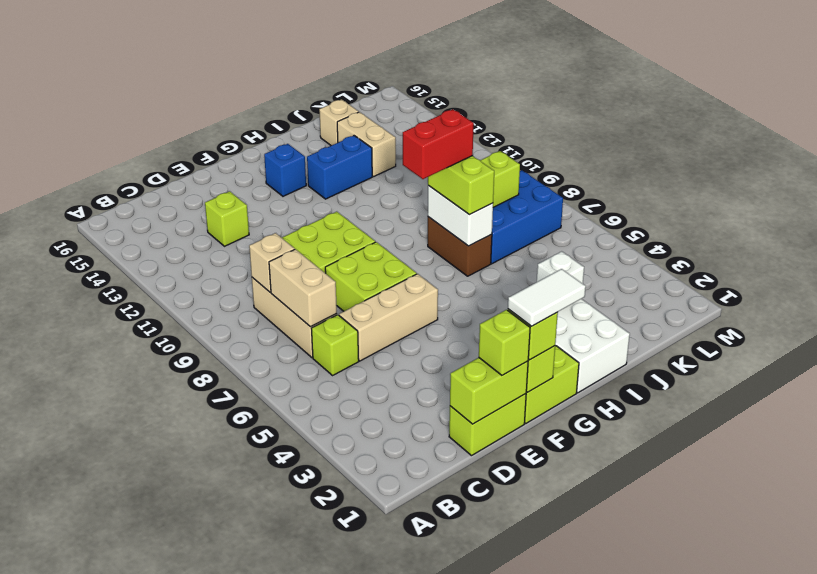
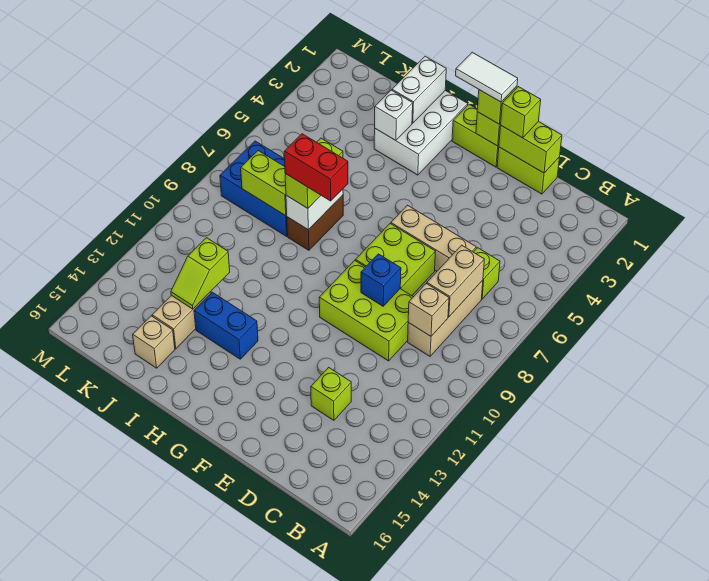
blue 1x1 brick [264,144,306,196] -> blue 1x1 brick moved to [361,254,401,306]
none -> white 1x2 brick [392,56,446,123]
none -> lime 1x2 slope [171,238,230,309]

